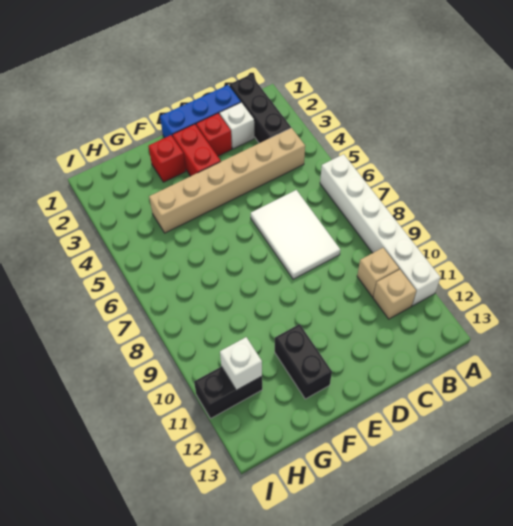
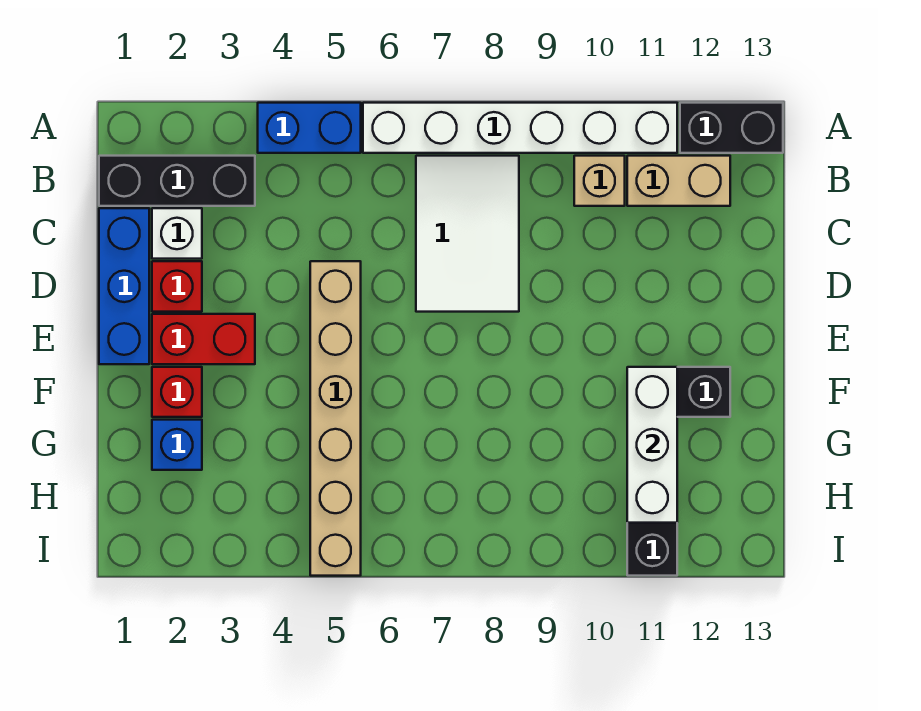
none -> blue 1x2 brick [258,103,361,153]
none -> black 1x2 brick [680,103,783,153]
tan 1x6 brick [149,128,305,233] -> tan 1x6 brick moved to [310,261,361,576]
tan 1x1 brick [373,270,416,319] -> tan 1x2 brick [627,156,730,206]
white 2x3 tile [251,190,340,279] -> white 2x3 tile turned to [416,156,519,312]
none -> blue 1x1 brick [152,420,202,470]
white 1x1 brick [220,337,262,390] -> white 1x3 brick [627,367,677,523]

